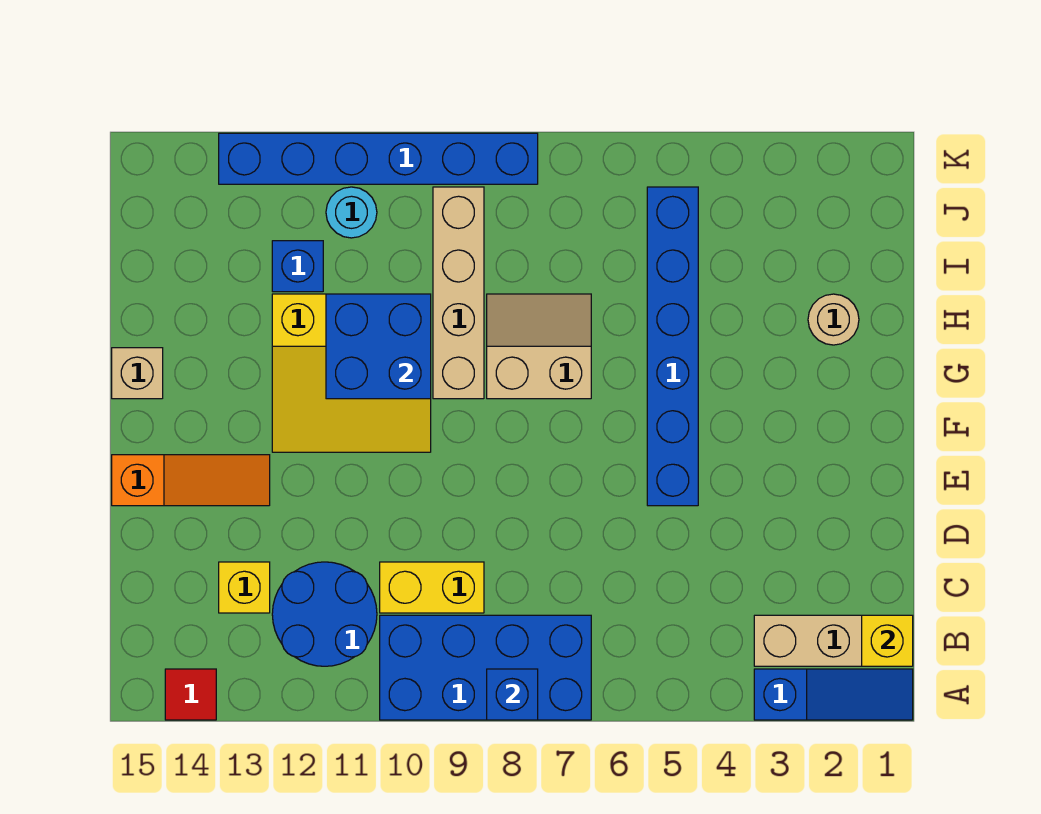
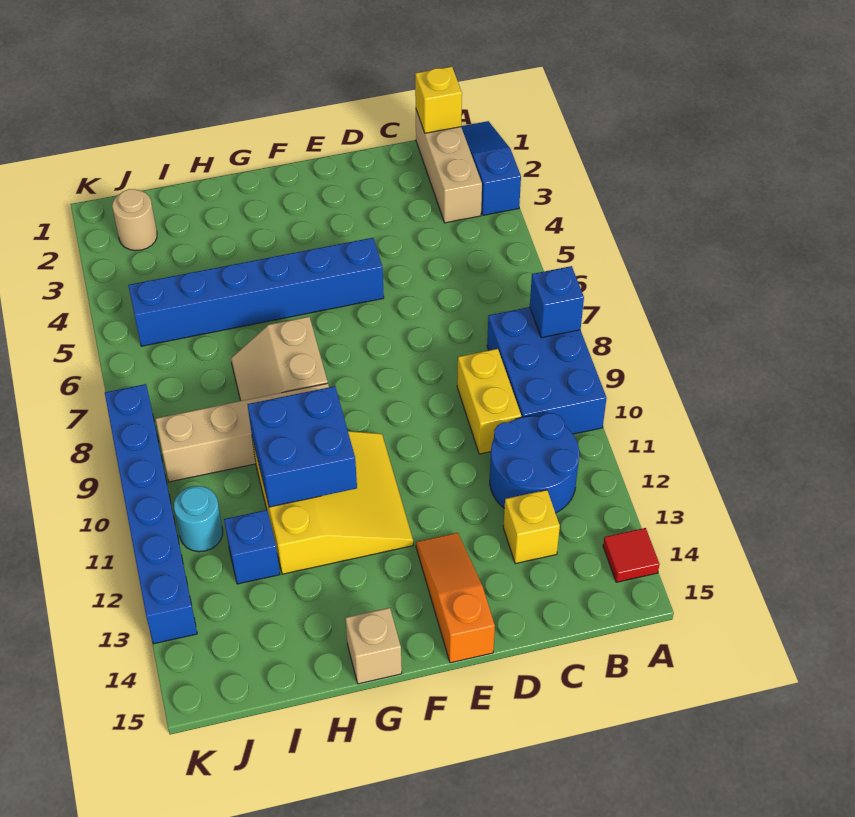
blue 2x4 brick [380,615,591,720] -> blue 2x3 brick [487,307,607,434]
tan 1x1 round brick [808,294,859,345] -> tan 1x1 round brick moved to [112,189,157,251]

